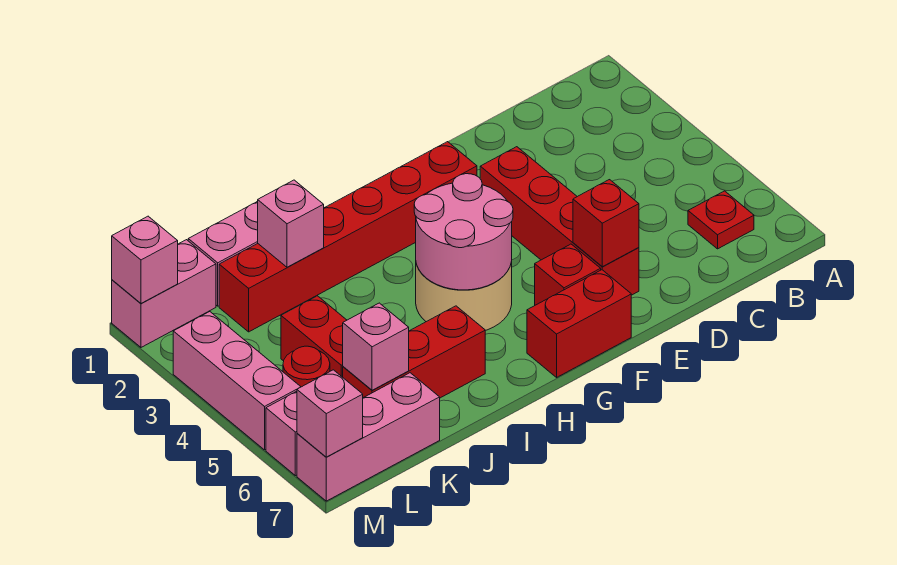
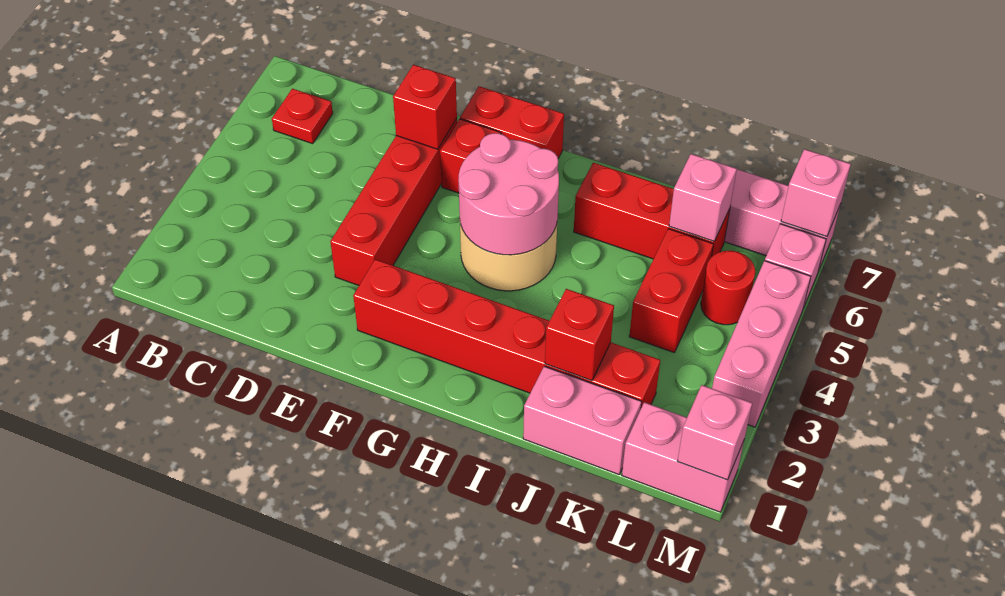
pink 1x1 brick [258,180,324,267] -> red 1x1 brick [545,289,614,381]

